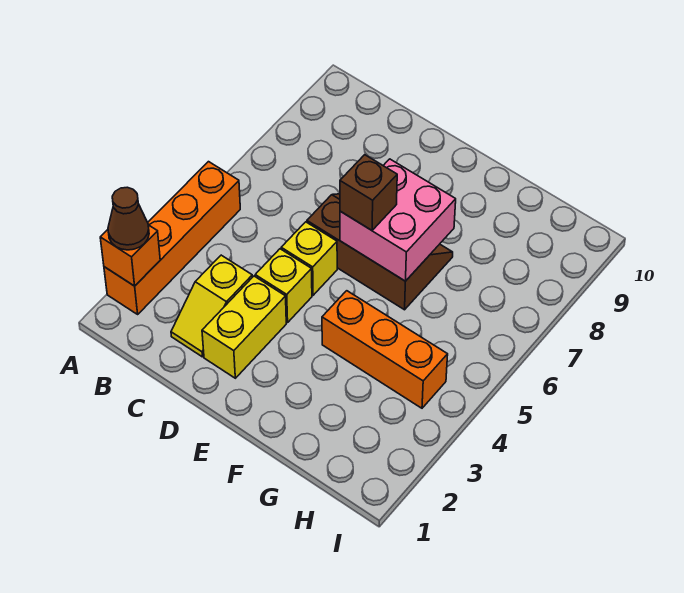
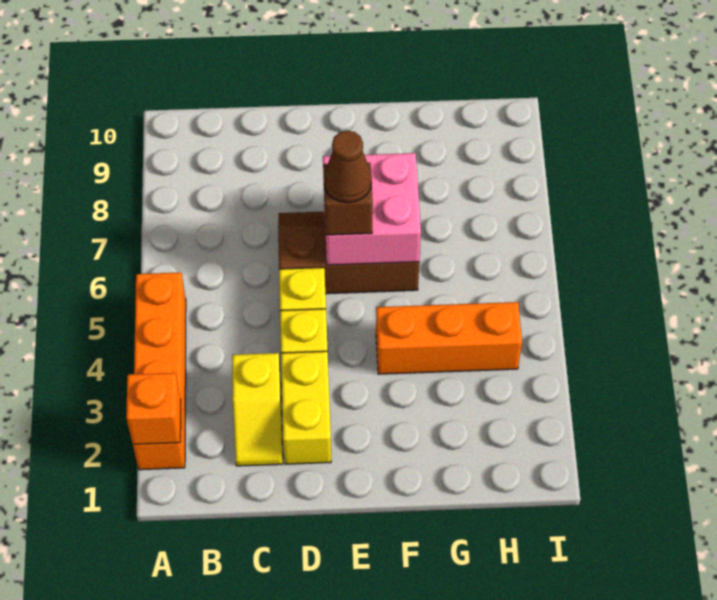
brown 1x1 cone [108,187,149,250] -> brown 1x1 cone moved to [324,131,372,203]

